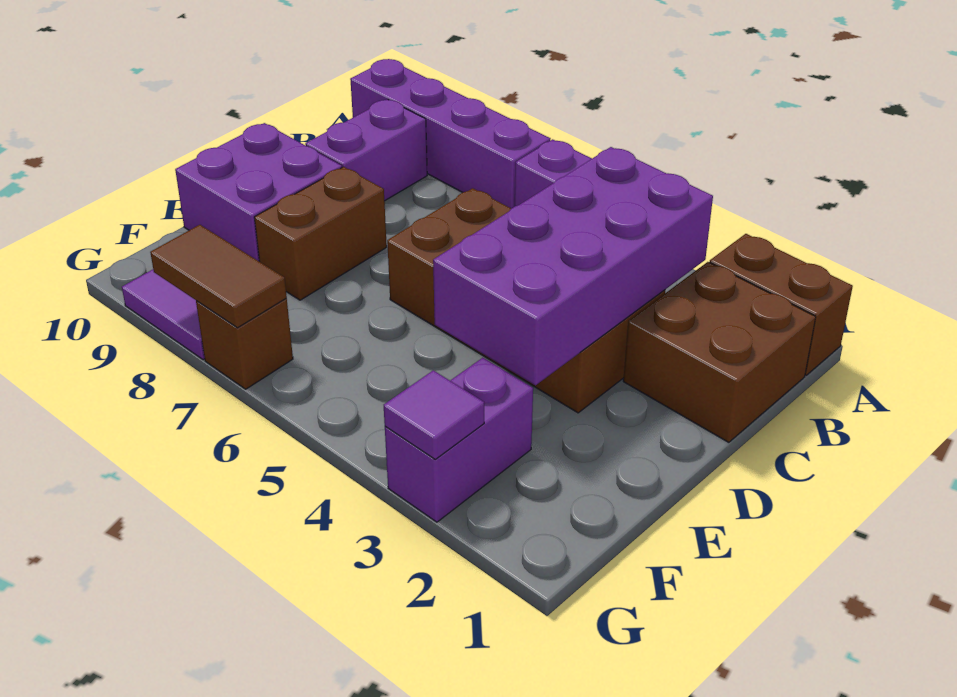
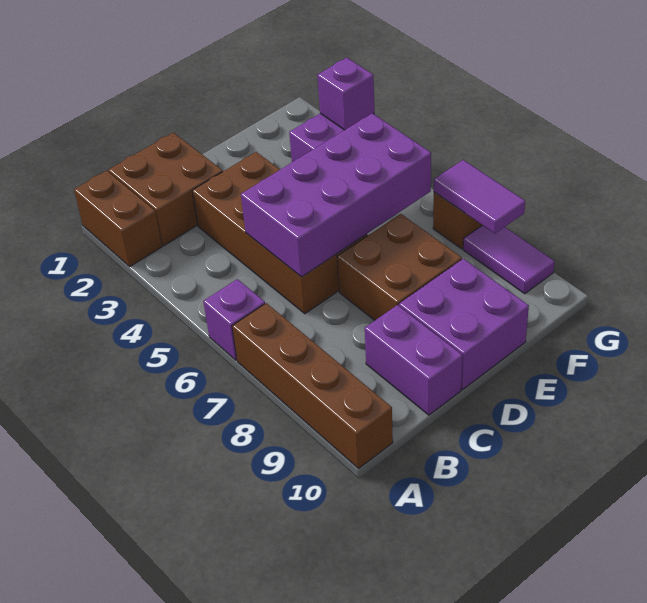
purple 1x4 brick [350,59,550,209] -> brown 1x4 brick [232,303,393,468]
purple 2x4 brick [433,147,713,385] -> purple 2x4 brick moved to [241,113,431,277]
purple 1x2 brick [305,99,427,201] -> purple 1x2 brick turned to [365,305,462,415]
brown 1x2 brick [254,167,387,300] -> brown 2x2 brick [337,214,462,320]
purple 1x1 tile [384,370,484,459] -> purple 1x1 brick [318,58,374,130]
brown 1x2 tile [150,225,287,328] -> purple 1x2 tile [434,160,525,234]

